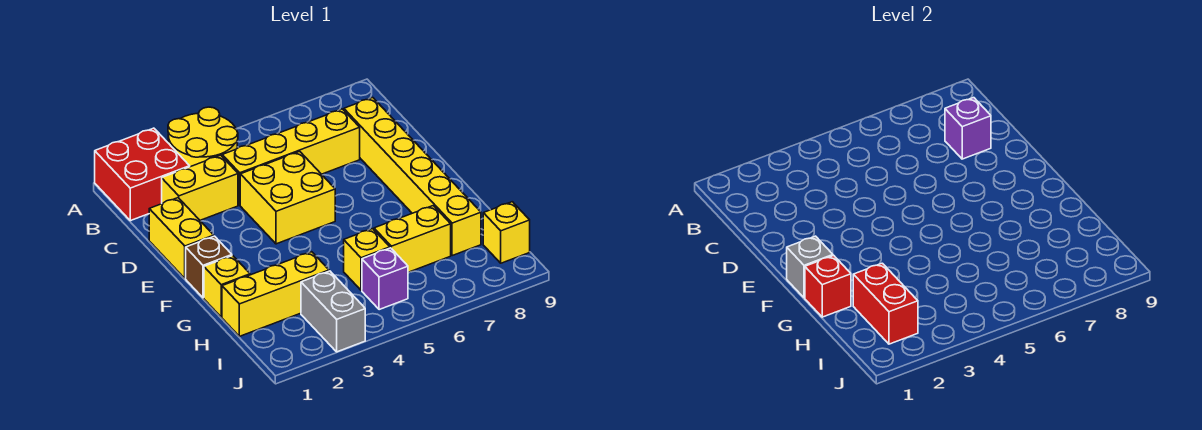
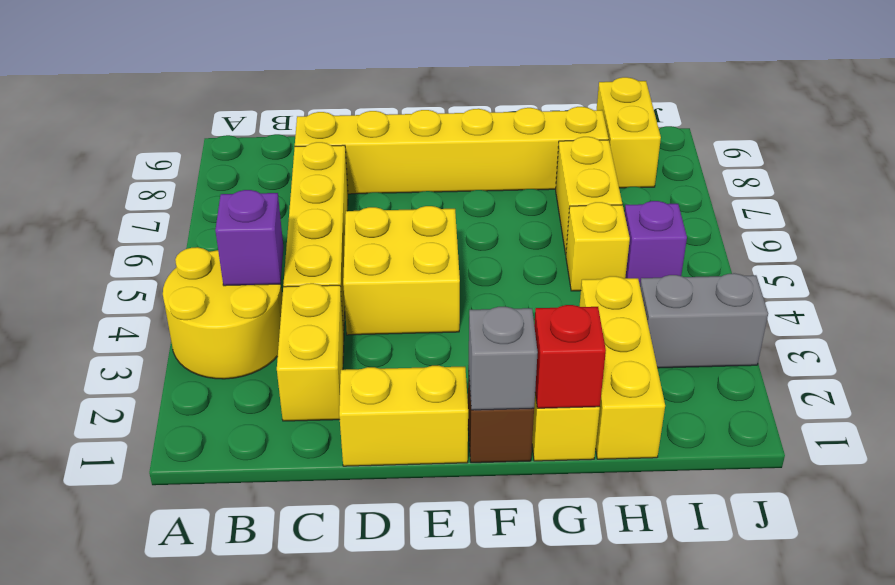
red 2x2 brick [95,128,190,221] -> none
purple 1x1 brick [945,98,991,159] -> purple 1x1 brick moved to [215,190,284,286]
red 1x2 brick [853,263,918,344] -> none
yellow 1x1 brick [483,202,530,263] -> yellow 1x2 brick [597,77,661,188]

